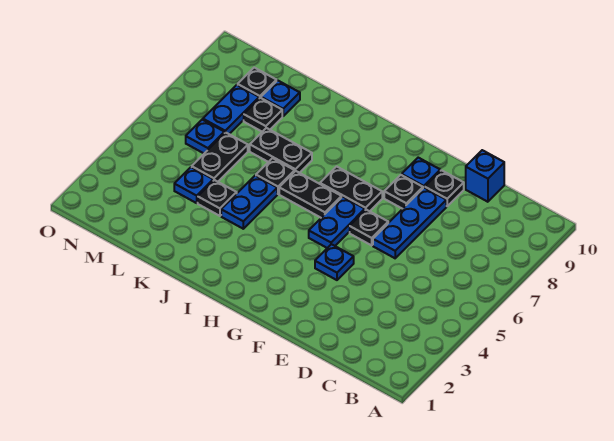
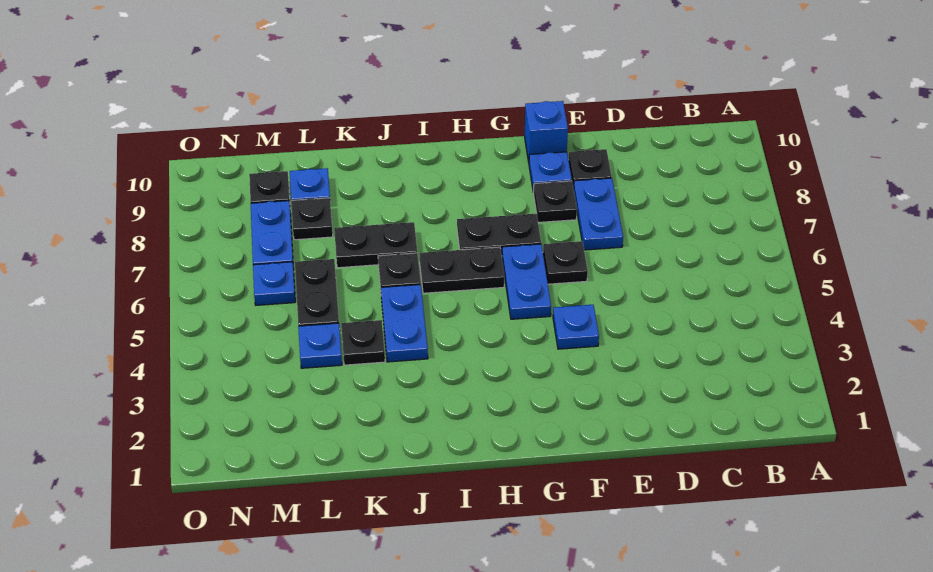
blue 1x1 brick [466,150,504,202] -> blue 1x1 brick moved to [525,101,568,162]
blue 1x3 plate [373,188,446,258] -> blue 1x2 plate [574,178,623,250]

